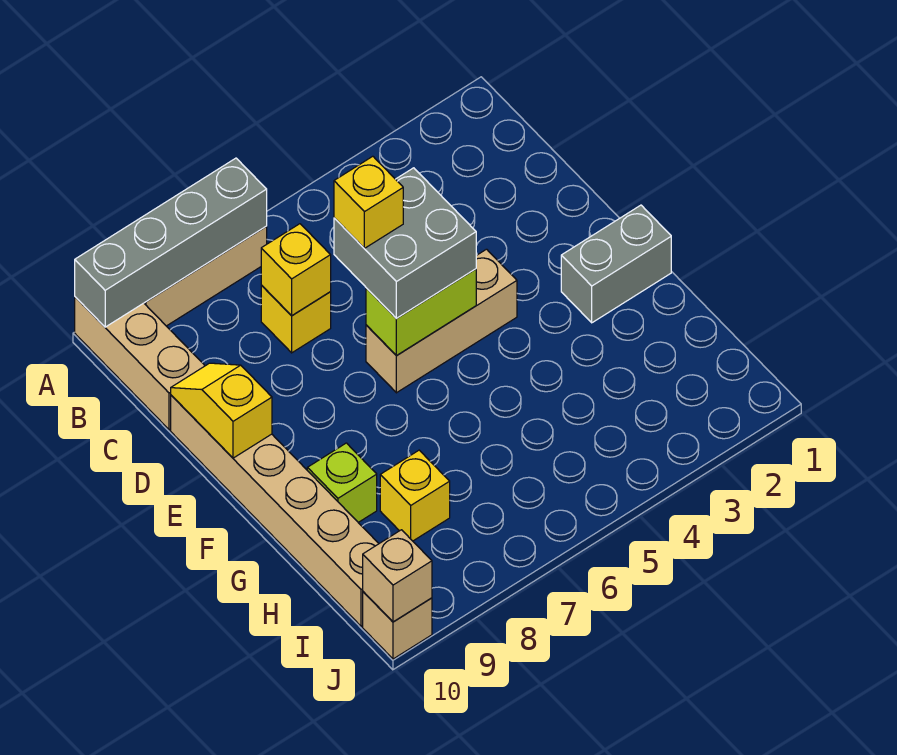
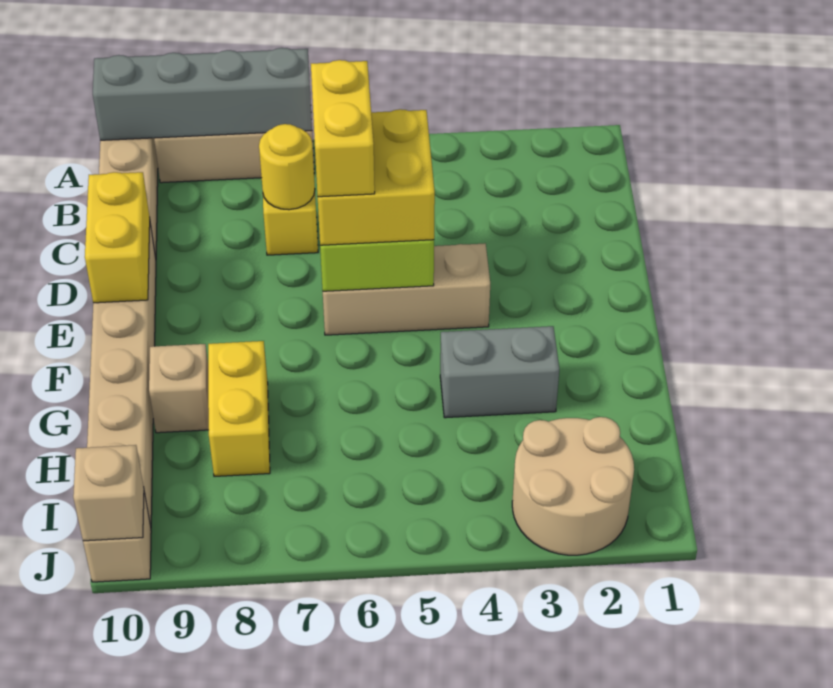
yellow 1x1 brick [261,224,331,316] -> yellow 1x1 round brick [259,124,315,210]
grey 2x2 brick [334,168,476,319] -> yellow 2x2 brick [318,109,435,245]
yellow 1x1 brick [334,156,403,248] -> yellow 1x2 brick [311,60,375,197]
yellow 1x2 slope [171,363,272,458] -> yellow 1x2 brick [85,172,150,303]
grey 1x2 brick [561,205,671,323] -> grey 1x2 brick moved to [440,326,559,418]
lime 1x1 brick [307,443,377,522] -> tan 1x1 brick [149,344,209,433]
yellow 1x1 brick [380,450,450,541] -> yellow 1x2 brick [208,341,270,476]
none -> tan 2x2 round brick [512,417,634,555]

